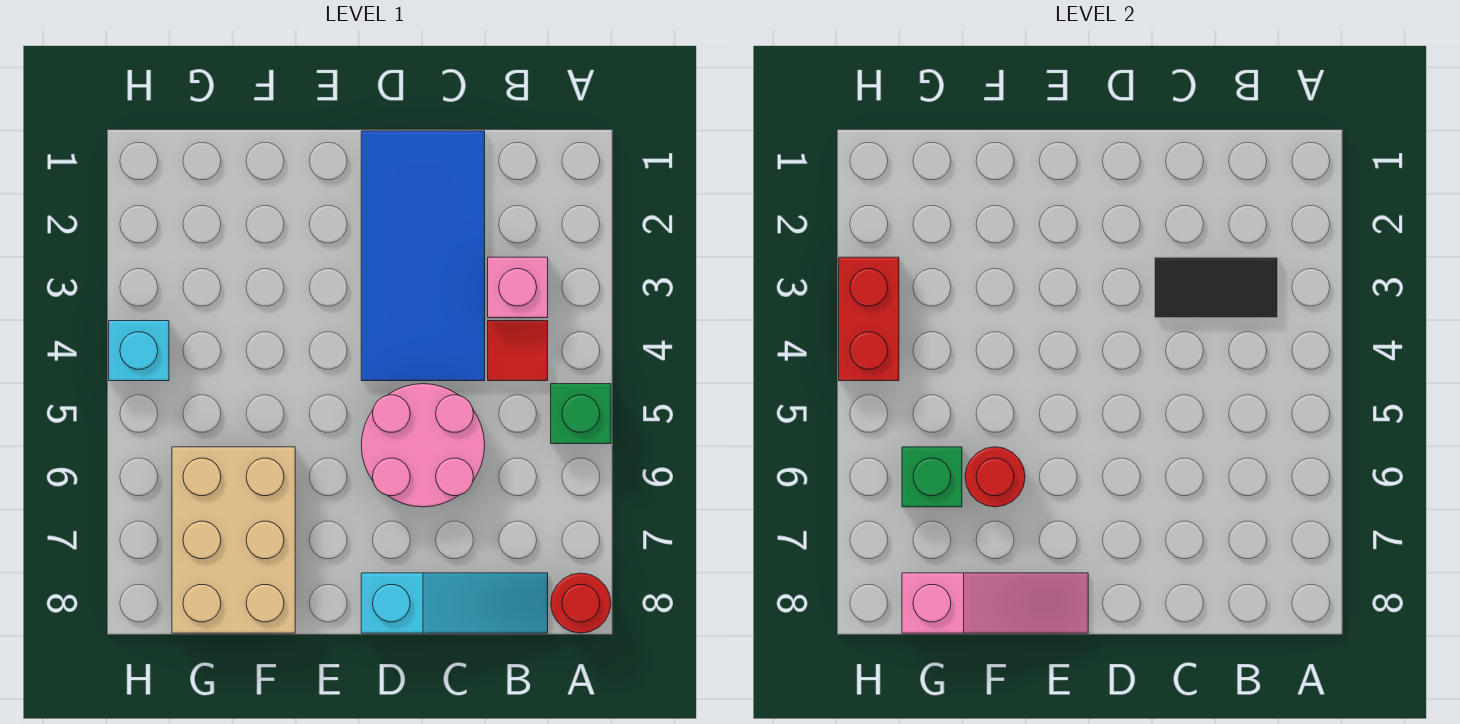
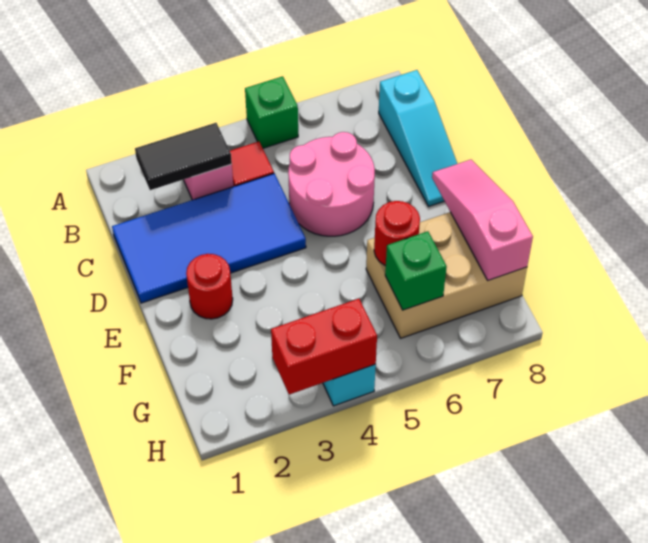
red 1x1 round brick [551,573,611,633] -> red 1x1 round brick moved to [186,254,233,319]
black 1x2 tile [1155,257,1278,318] -> black 1x2 tile turned to [135,123,232,190]
cyan 1x3 slope [361,573,548,633] -> cyan 1x3 slope turned to [379,70,457,207]

